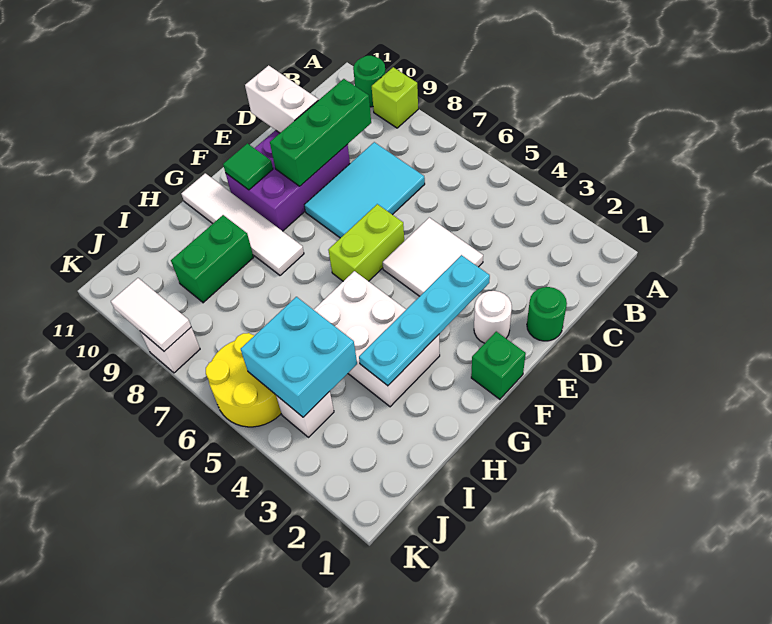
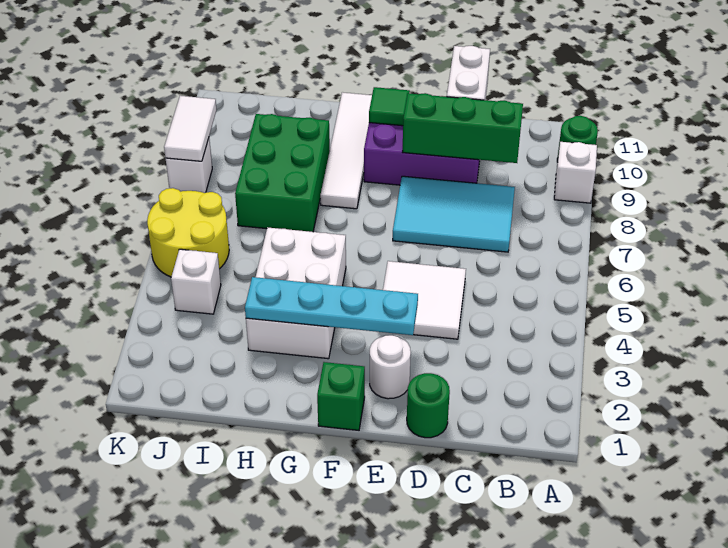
lime 1x1 brick [372,67,418,128] -> white 1x1 brick [554,142,597,203]
lime 1x2 brick [328,204,404,281] -> none
green 1x2 brick [171,215,254,303] -> green 2x3 brick [235,114,330,232]
cyan 2x2 brick [241,297,357,417] -> none

